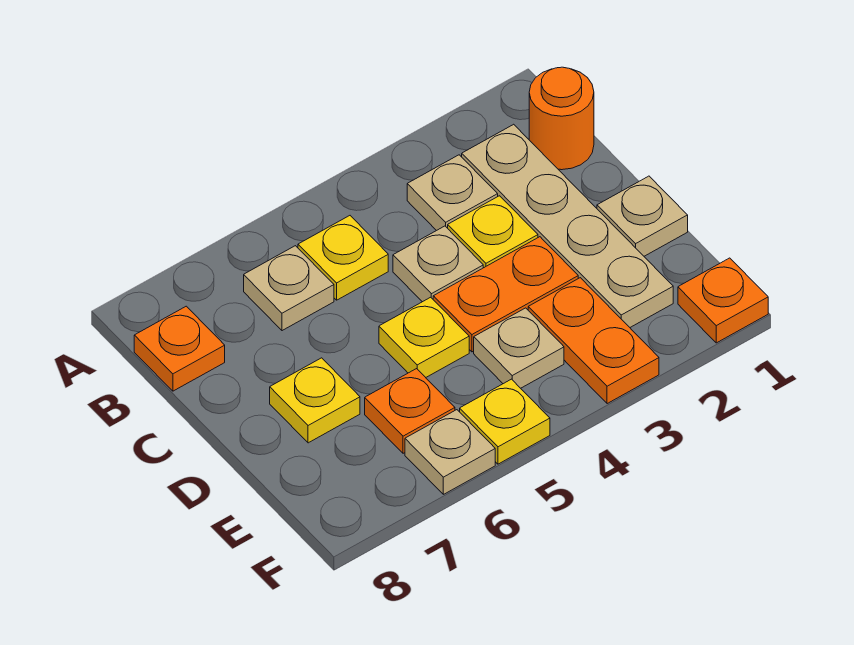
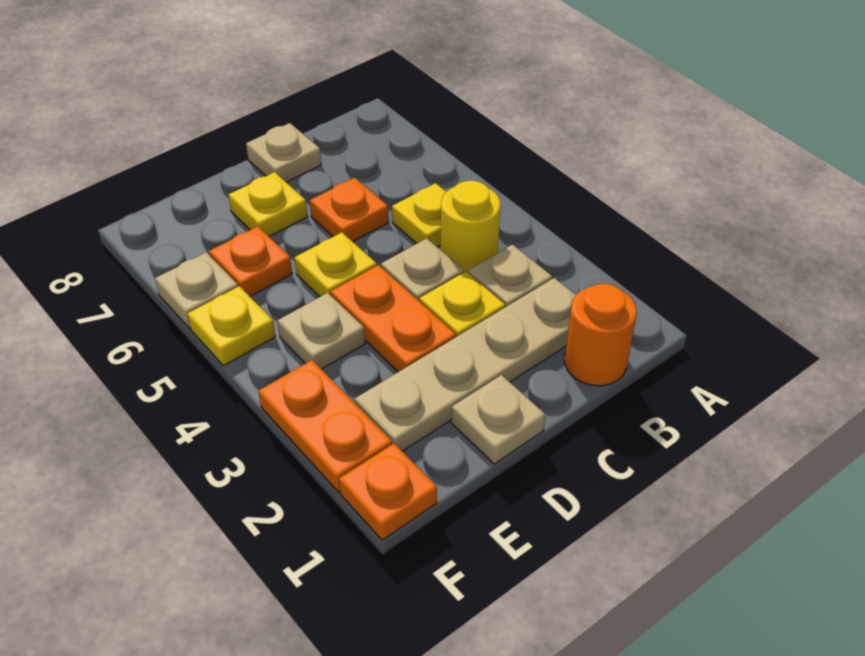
none -> yellow 1x1 round brick [441,181,501,273]
tan 1x1 plate [244,246,334,331] -> tan 1x1 plate moved to [246,123,321,182]
orange 1x1 plate [134,306,225,391] -> orange 1x1 plate moved to [310,178,389,242]
orange 1x2 plate [528,278,659,404] -> orange 1x2 plate turned to [258,360,392,492]

